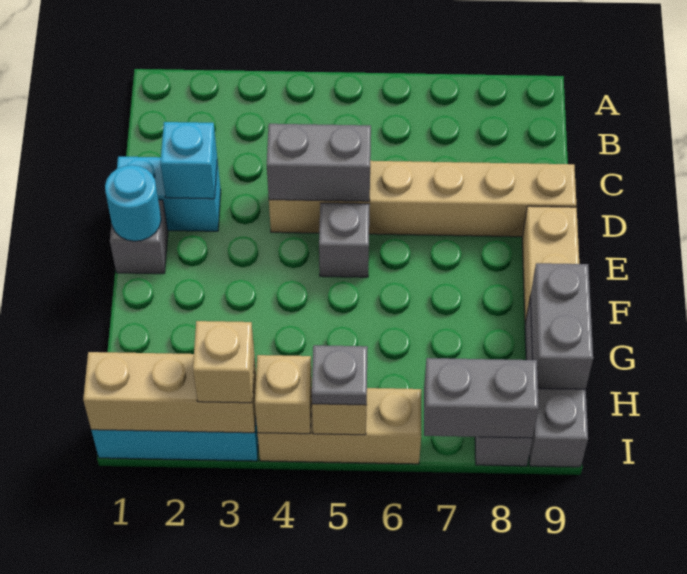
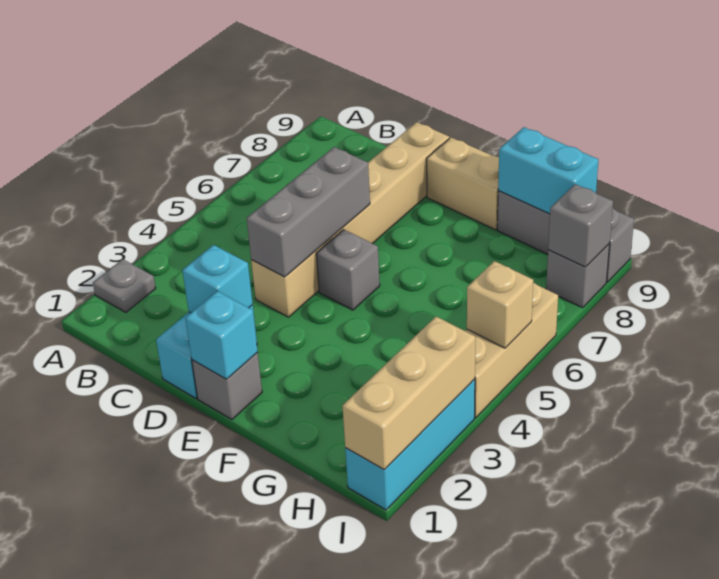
grey 1x2 brick [267,124,371,201] -> grey 1x3 brick [247,147,370,277]
cyan 1x1 round brick [105,165,161,241] -> cyan 1x1 brick [185,291,258,379]
grey 1x2 brick [530,263,593,389] -> cyan 1x2 brick [498,127,598,214]
tan 1x1 brick [193,321,254,403] -> none
tan 1x1 brick [255,355,312,434] -> none
grey 1x1 plate [312,345,368,405] -> grey 1x1 plate moved to [93,259,156,312]
grey 1x2 brick [424,358,539,438] -> grey 1x1 brick [548,184,613,267]

